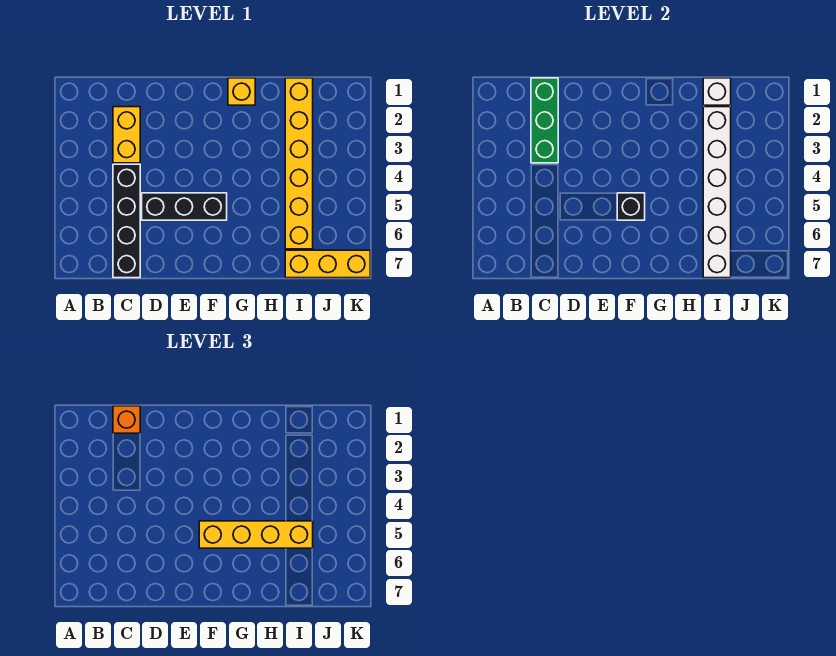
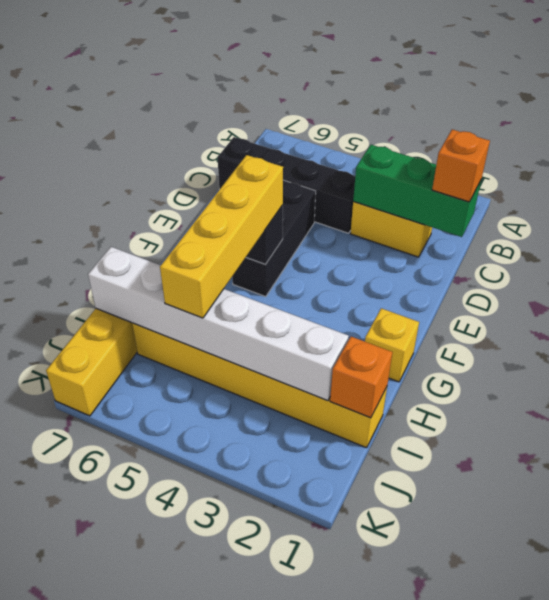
white 1x1 brick [703,78,731,105] -> orange 1x1 brick [330,337,393,418]

